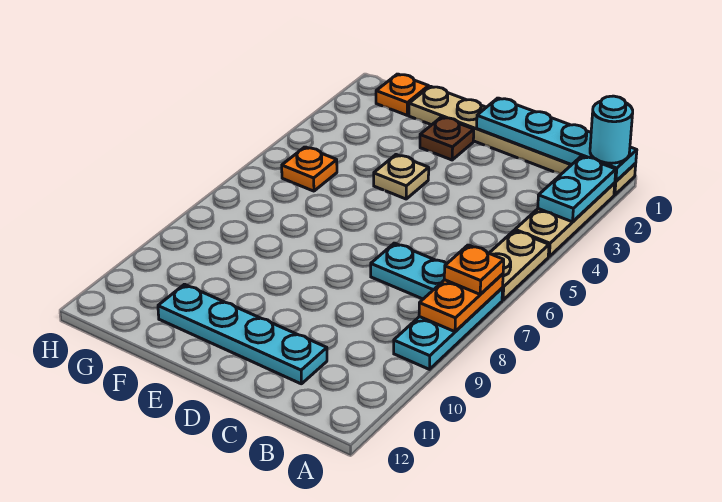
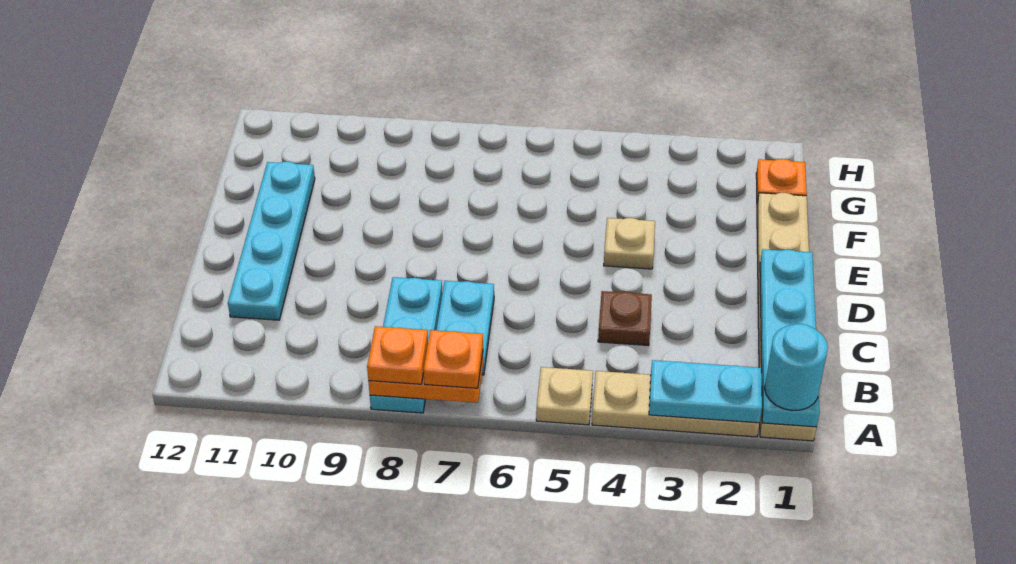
tan 1x2 plate [489,231,549,300] -> tan 1x1 plate [536,367,593,425]
cyan 1x3 plate [394,288,503,369] -> cyan 1x3 plate turned to [370,277,442,413]
brown 1x1 plate [420,117,474,160] -> brown 1x1 plate moved to [598,291,652,346]
orange 1x1 plate [282,147,337,191] -> orange 1x1 plate moved to [367,326,428,384]

